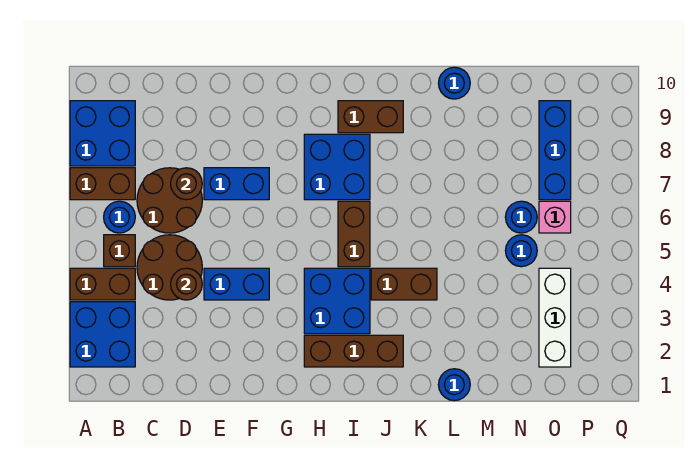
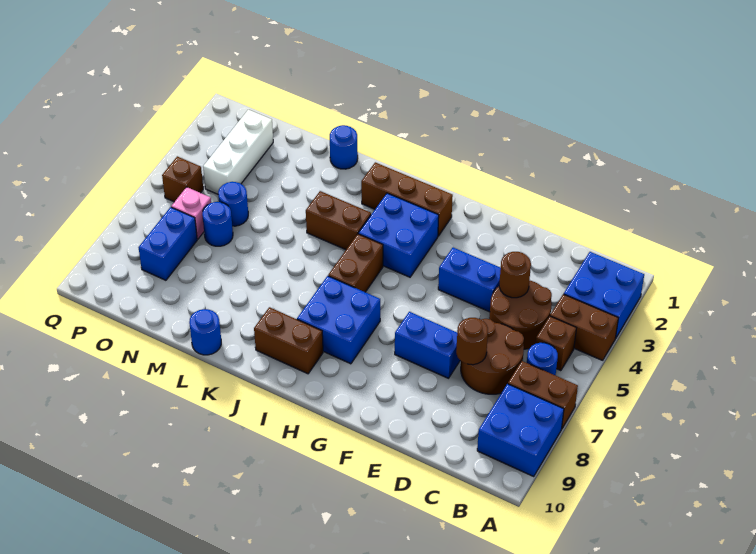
blue 1x3 brick [539,101,571,200] -> blue 1x2 brick [139,207,197,280]
none -> brown 1x1 brick [162,156,203,202]

